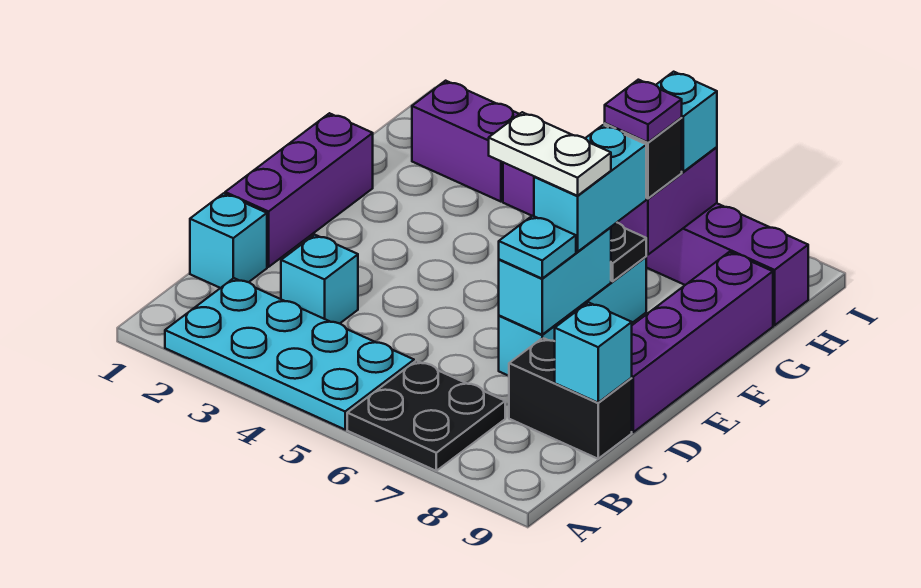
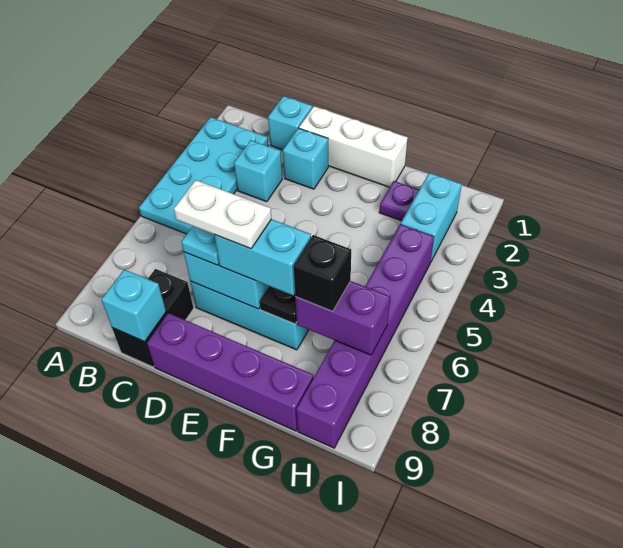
black 2x2 plate [347,361,505,471] -> none
purple 1x3 brick [225,113,373,267] -> white 1x3 brick [299,106,408,187]
white 1x2 plate [489,112,611,196] -> white 1x2 plate turned to [174,180,271,249]
purple 1x1 plate [605,80,682,142] -> purple 1x1 plate moved to [379,181,419,221]
purple 1x2 brick [412,81,519,202] -> cyan 1x2 brick [401,173,462,263]
cyan 1x1 brick [656,72,717,172] -> cyan 1x1 brick moved to [283,128,328,189]

